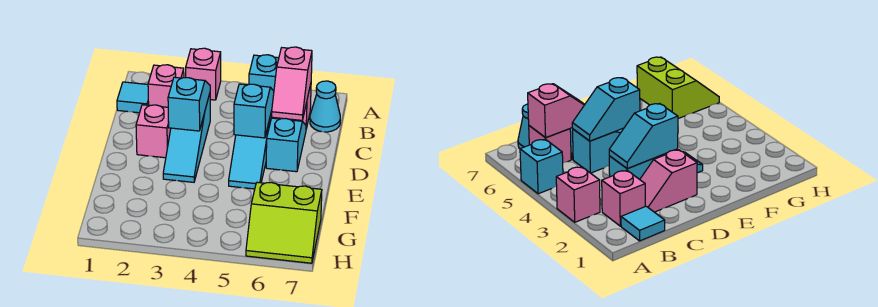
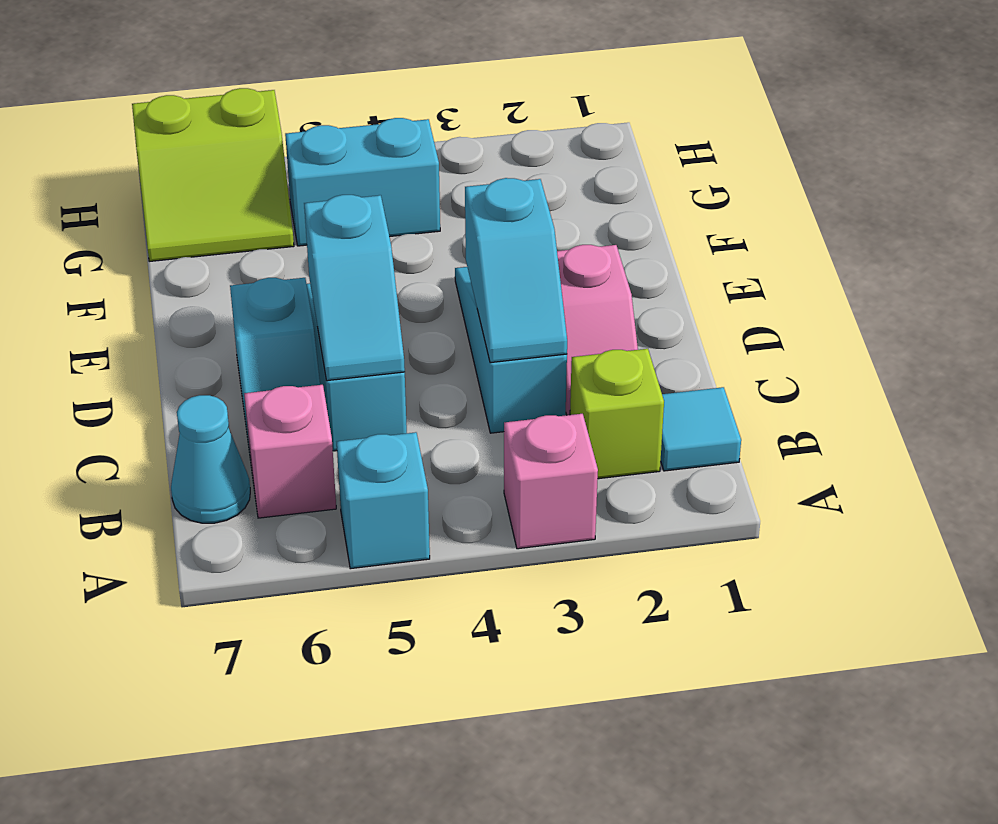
pink 1x1 brick [148,65,184,107] -> lime 1x1 brick [570,349,664,479]
pink 1x2 slope [272,47,312,120] -> none
none -> cyan 1x2 brick [285,118,440,246]
lime 2x2 slope [246,182,322,263] -> lime 2x2 slope turned to [132,88,294,261]

